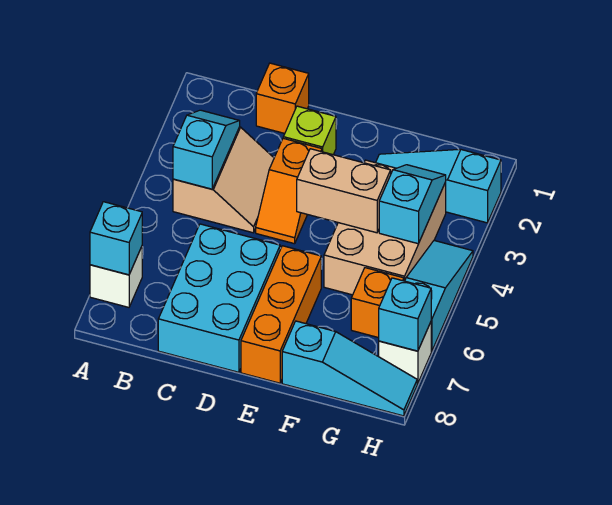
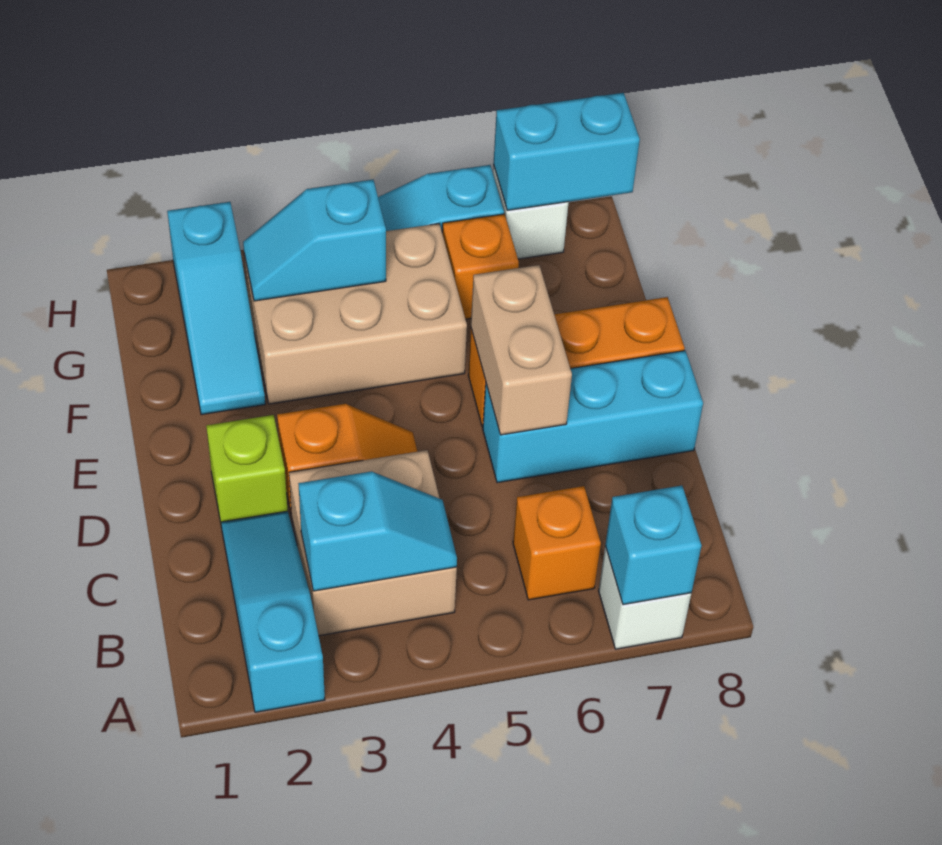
tan 2x2 slope [173,127,274,233] -> tan 2x2 brick [289,450,457,636]
cyan 1x2 slope [173,110,240,189] -> cyan 1x2 slope turned to [298,471,457,591]
orange 1x1 brick [256,63,309,133] -> orange 1x1 brick moved to [513,486,601,600]
cyan 2x3 brick [158,224,280,372] -> cyan 1x3 brick [483,351,703,483]
tan 1x2 brick [297,149,391,233] -> tan 1x2 brick moved to [471,265,572,435]
cyan 1x3 slope [282,321,417,416] -> cyan 1x3 slope moved to [221,511,325,712]
cyan 1x1 brick [379,278,431,351] -> cyan 1x2 brick [493,93,640,210]

